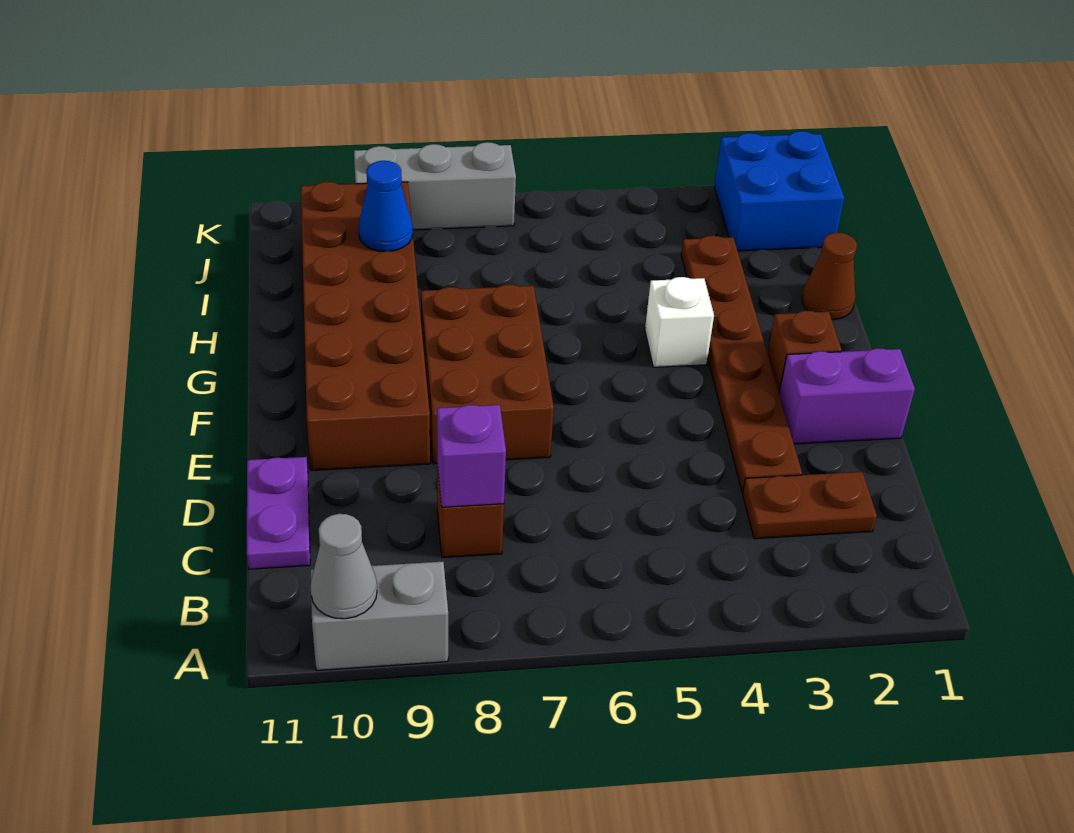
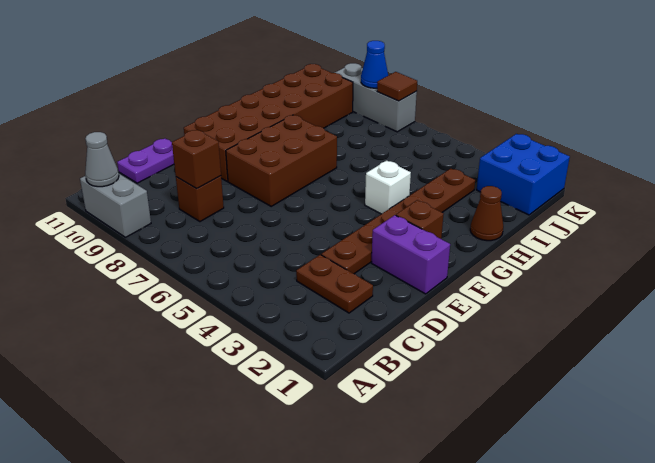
purple 1x1 brick [437,405,506,507] -> brown 1x1 brick [172,130,221,189]
blue 1x1 cone [359,161,413,252] -> blue 1x1 cone moved to [361,41,388,88]
none -> brown 1x1 tile [377,72,417,101]

